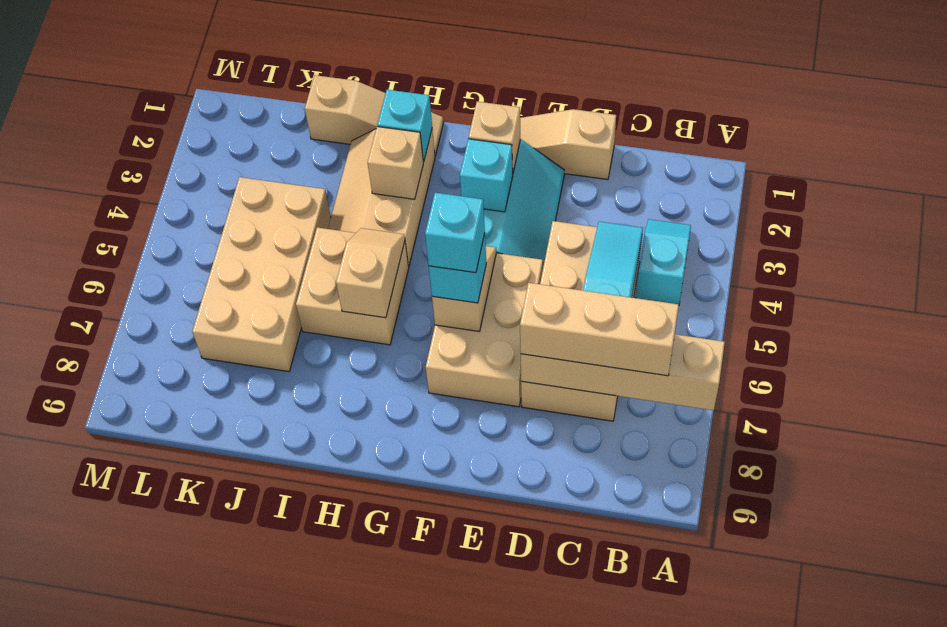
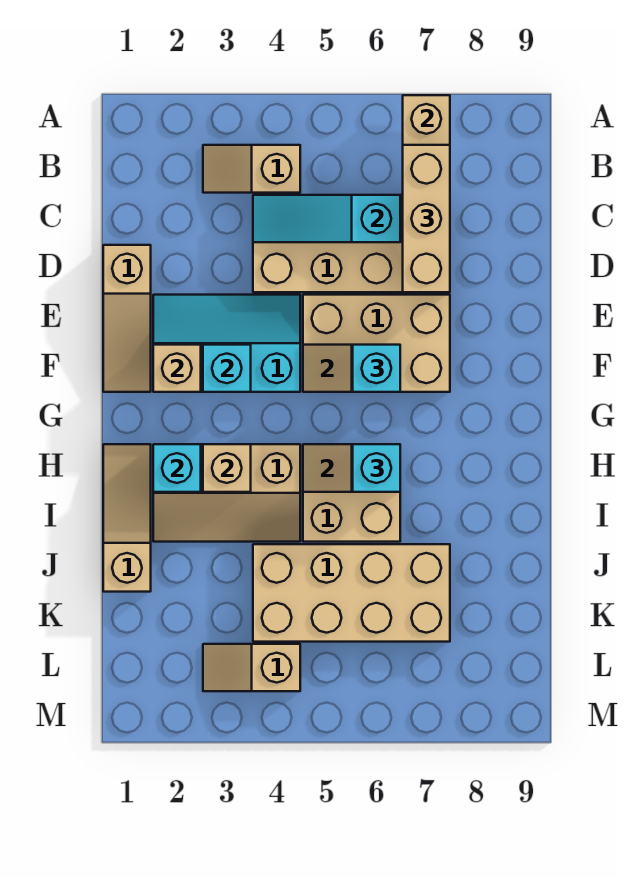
cyan 1x2 slope [636,219,691,304] -> tan 1x2 slope [203,145,300,193]
cyan 1x1 brick [425,193,485,273] -> cyan 1x1 brick moved to [353,444,400,492]
none -> tan 1x2 slope [203,644,300,691]

